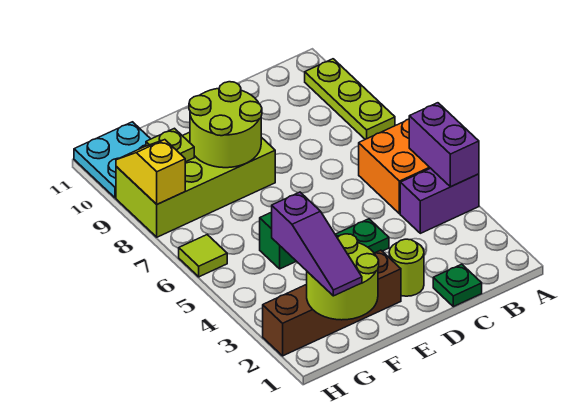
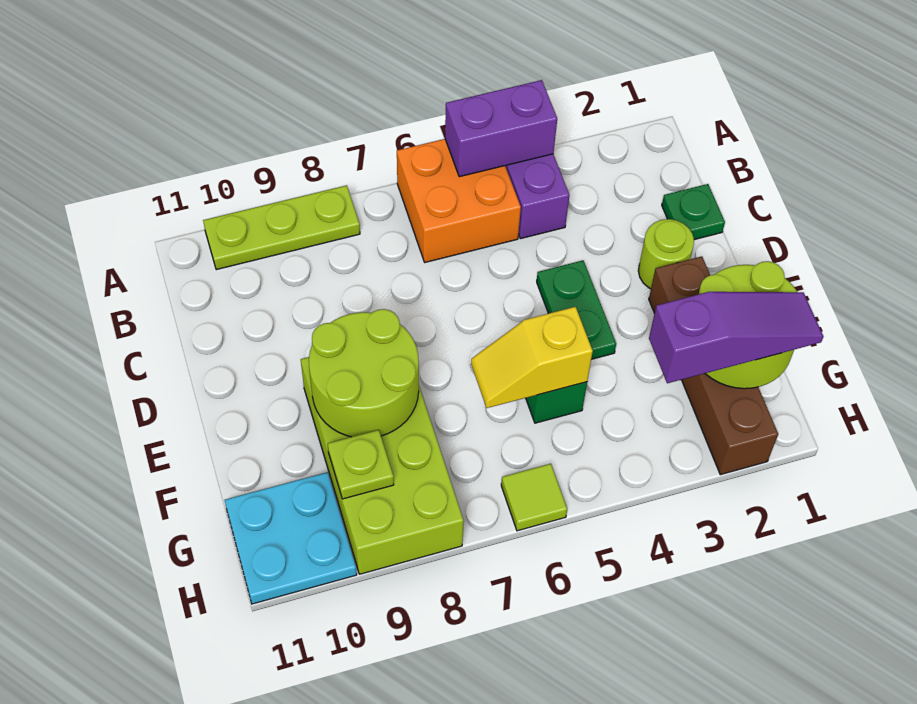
yellow 1x2 slope [116,140,185,204] -> yellow 1x2 slope moved to [471,307,593,408]

